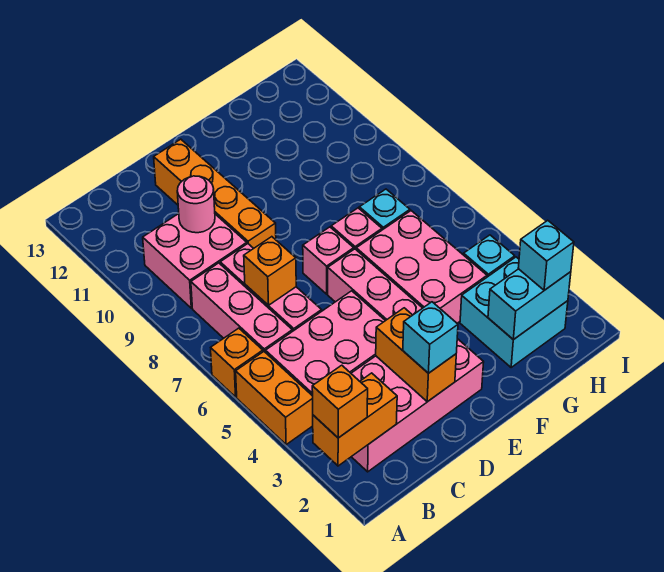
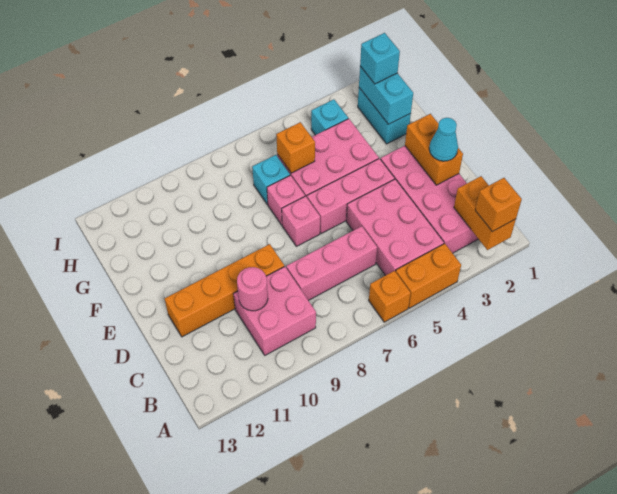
pink 1x3 brick [191,263,292,353] -> none
orange 1x1 brick [244,237,296,305] -> orange 1x1 brick moved to [276,122,315,173]
orange 1x2 brick [376,308,456,402] -> orange 1x2 brick turned to [405,114,463,185]
cyan 1x1 brick [403,302,458,373] -> cyan 1x1 cone [429,118,458,161]
cyan 2x2 brick [460,257,568,367] -> cyan 1x2 brick [358,88,411,144]

